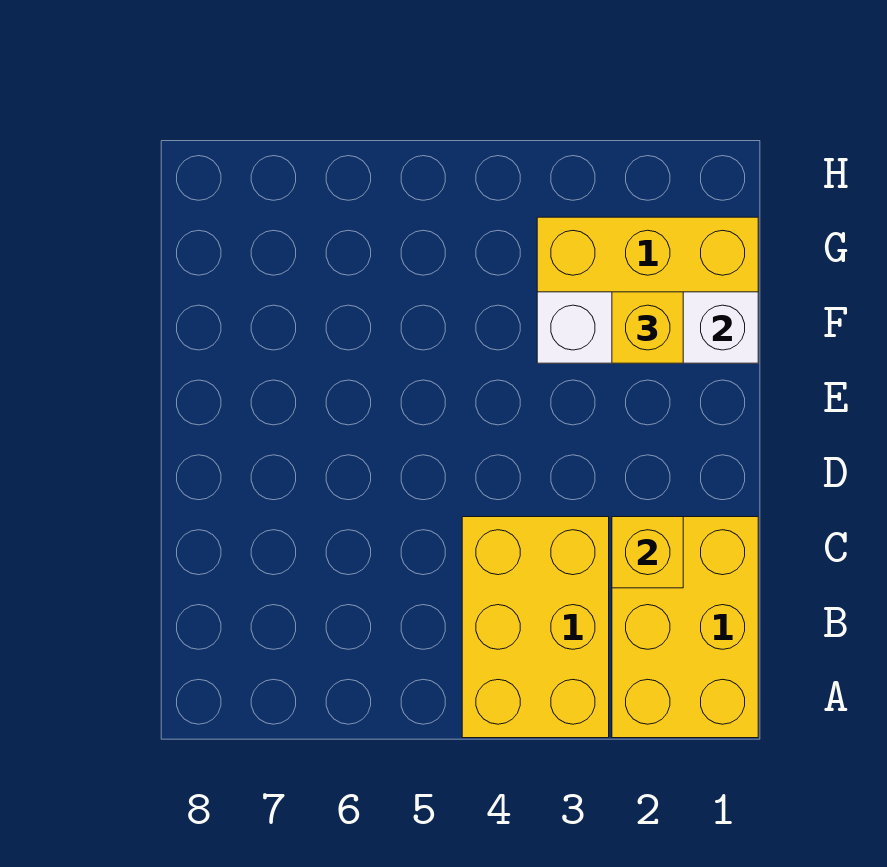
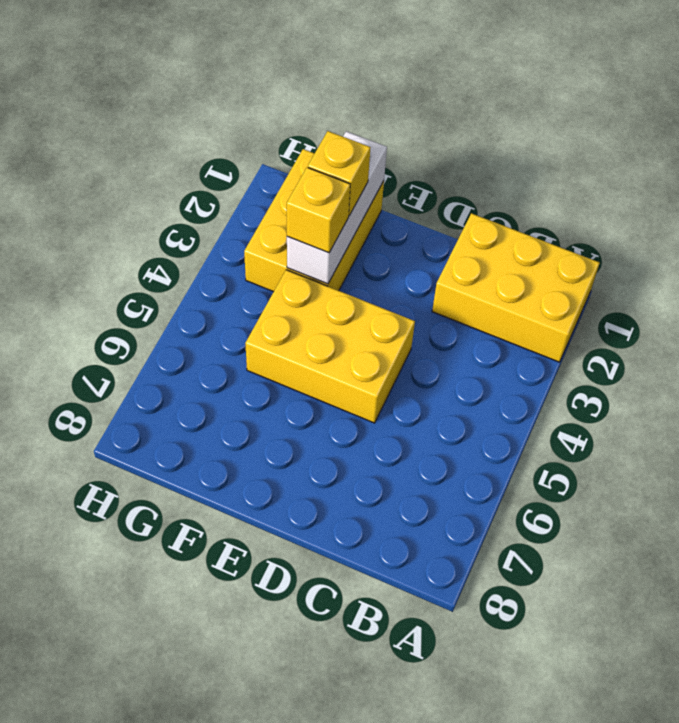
yellow 2x3 brick [462,517,609,738] -> yellow 2x3 brick moved to [245,270,415,423]
yellow 1x1 brick [612,517,683,588] -> yellow 1x1 brick moved to [287,167,350,253]

